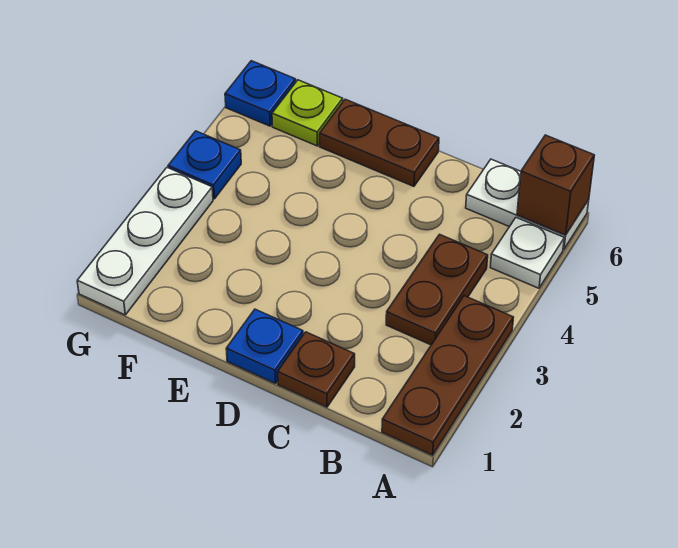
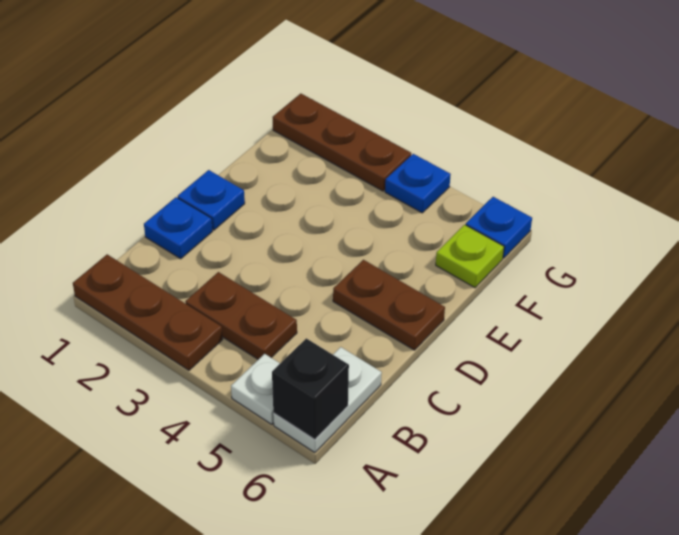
brown 1x1 brick [517,135,594,235] -> black 1x1 brick [272,338,349,440]
brown 1x1 plate [278,332,355,407] -> blue 1x1 plate [144,197,213,259]
brown 1x2 plate [320,99,439,186] -> brown 1x2 plate turned to [333,260,445,350]
white 1x3 plate [77,168,213,315] -> brown 1x3 plate [273,94,411,191]

